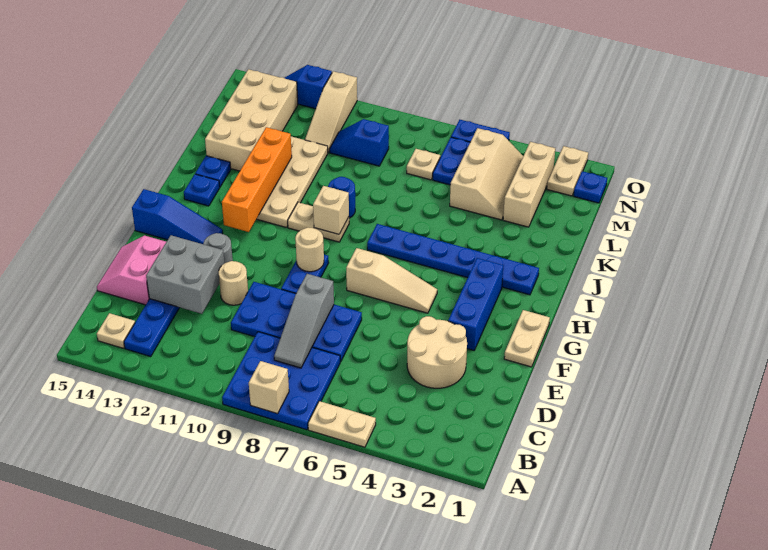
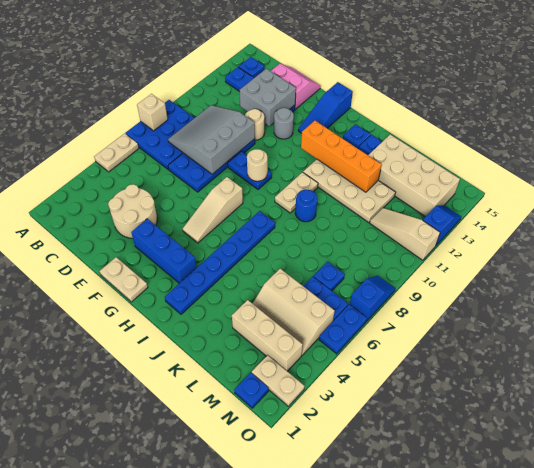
tan 1x1 plate [97,313,135,348] -> blue 1x1 plate [238,57,264,78]
grey 1x3 slope [274,274,334,368] -> grey 3x3 slope [168,105,255,174]
tan 1x1 brick [313,186,349,234] -> none
tan 1x1 plate [407,149,440,180] -> blue 1x1 plate [313,262,345,291]
blue 1x2 slope [329,119,389,166] -> blue 1x2 slope moved to [350,275,395,321]

